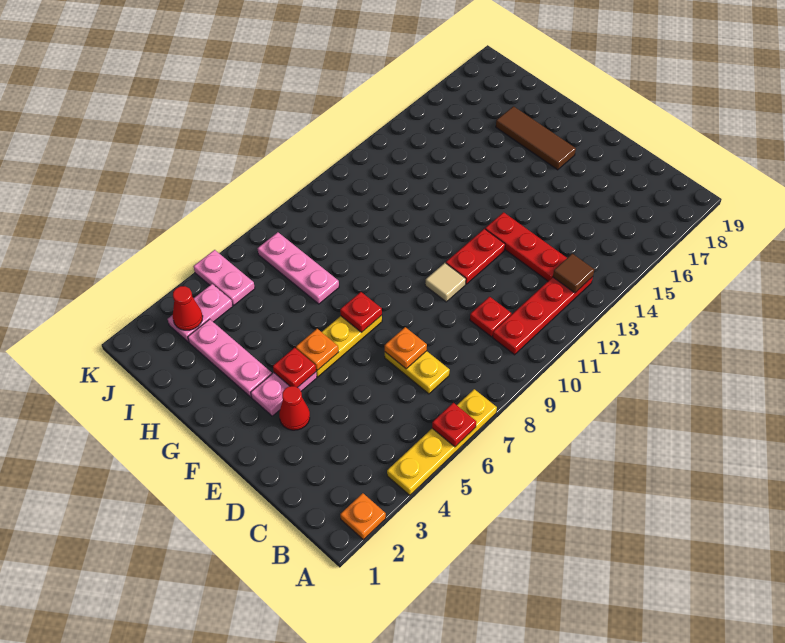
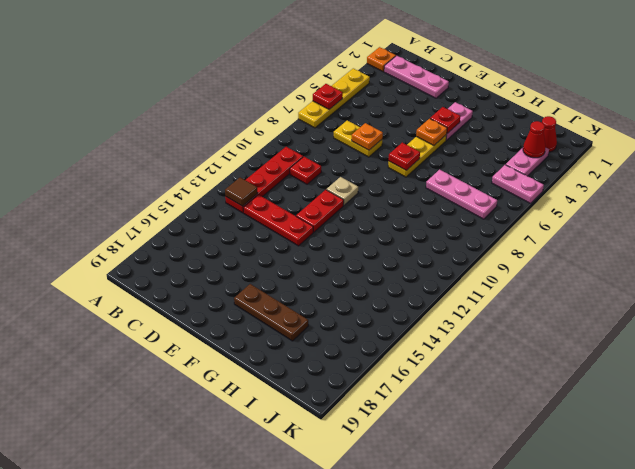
red 1x1 cone [279,386,310,430] -> red 1x1 cone moved to [542,116,557,152]
tan 1x1 tile [425,263,466,302] -> tan 1x1 plate [326,177,358,205]
brown 1x3 tile [496,106,576,170] -> brown 1x3 plate [234,284,308,341]
pink 1x3 plate [188,319,272,397] -> pink 1x3 plate moved to [384,56,449,98]

